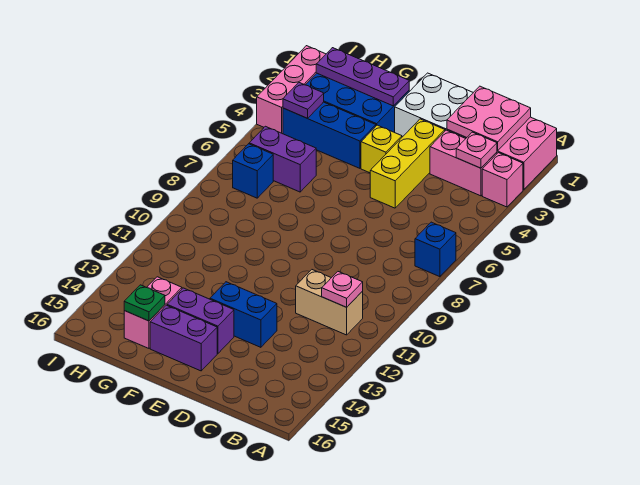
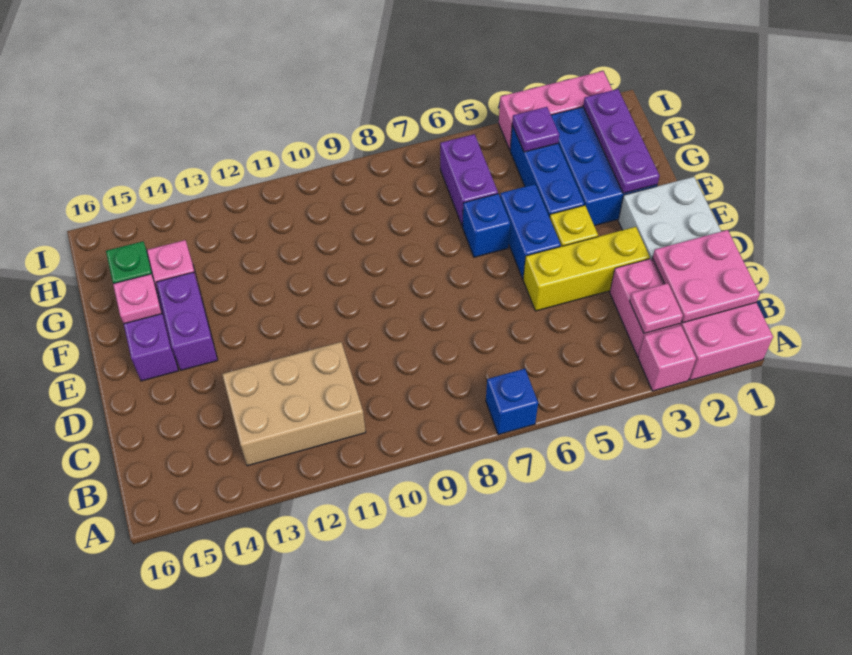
tan 1x2 brick [296,270,363,335] -> tan 2x3 brick [222,342,366,466]
pink 1x1 plate [322,272,363,307] -> pink 1x1 plate moved to [113,274,162,324]
blue 1x2 brick [210,282,277,347] -> blue 1x2 brick moved to [500,184,561,279]
blue 1x1 brick [233,144,273,198] -> blue 1x1 brick moved to [463,194,510,257]

